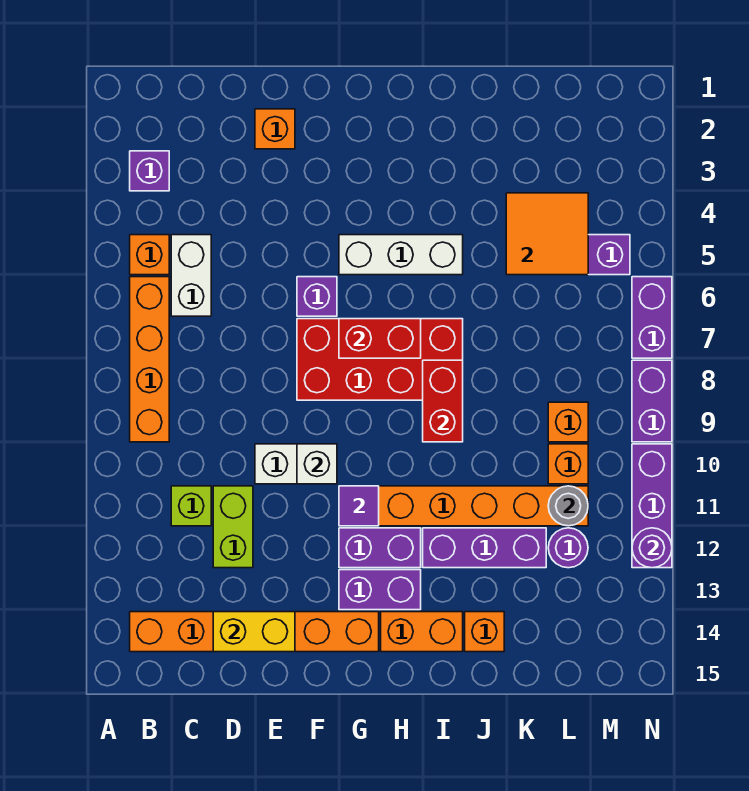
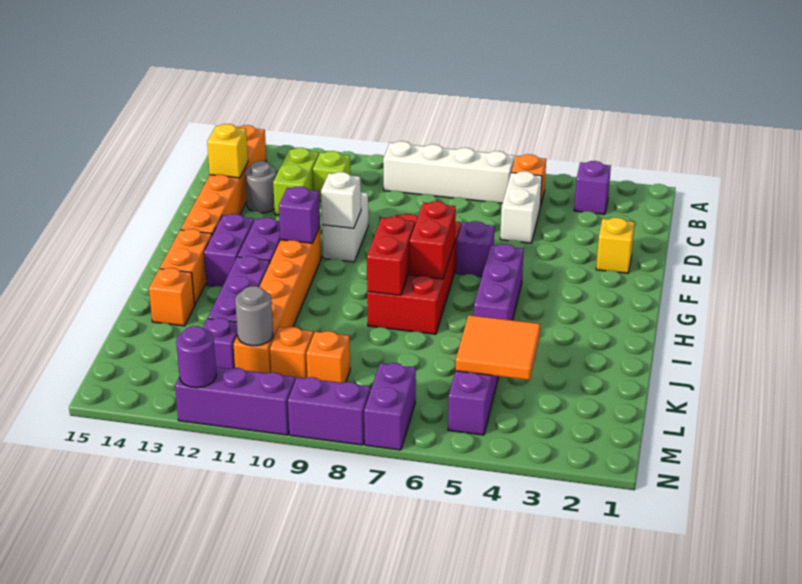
orange 1x4 brick [130,277,169,442] -> white 1x4 brick [383,141,514,203]
white 1x2 brick [171,235,211,316] -> white 1x2 brick turned to [500,171,542,243]
lime 1x2 brick [213,486,253,568] -> lime 1x2 brick turned to [273,148,319,215]
none -> grey 1x1 round brick [245,161,276,213]
yellow 1x2 brick [213,612,295,652] -> yellow 1x1 brick [207,124,248,178]
orange 1x1 brick [255,109,295,149] -> yellow 1x1 brick [596,217,635,273]
white 1x3 brick [339,235,463,275] -> purple 1x3 brick [474,244,524,320]
purple 1x1 tile [339,486,379,526] -> purple 1x1 brick [279,186,320,243]
red 1x2 brick [423,360,463,442] -> red 1x2 brick turned to [367,217,415,296]
purple 1x1 round brick [548,528,588,568] -> purple 1x1 brick [203,318,237,369]
purple 1x2 brick [632,277,672,358] -> purple 1x2 brick turned to [364,363,416,450]

